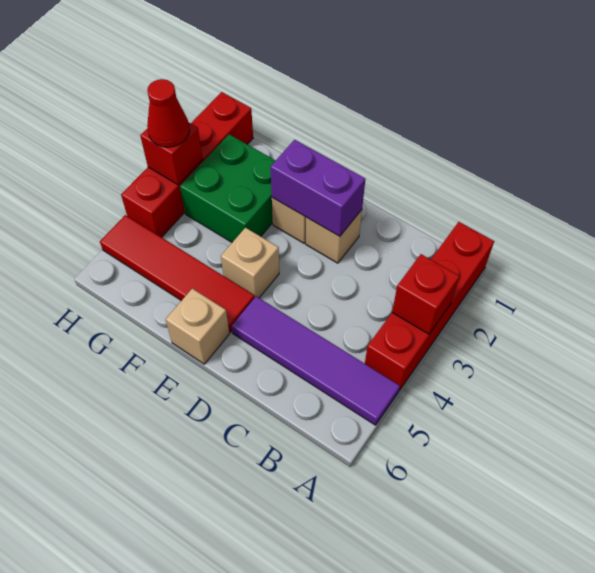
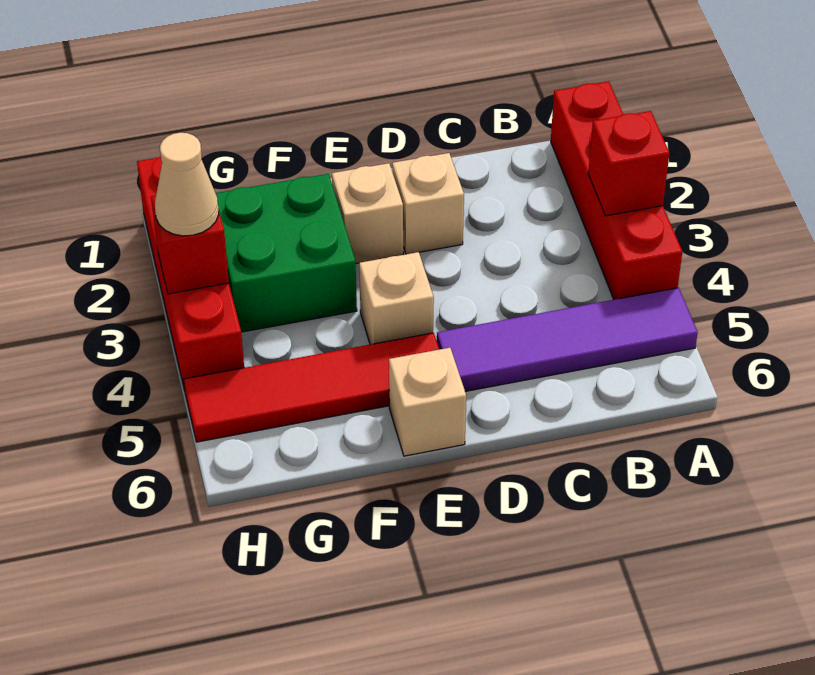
purple 1x2 brick [270,140,365,236] -> none
red 1x1 cone [147,79,190,147] -> tan 1x1 cone [155,133,219,236]

